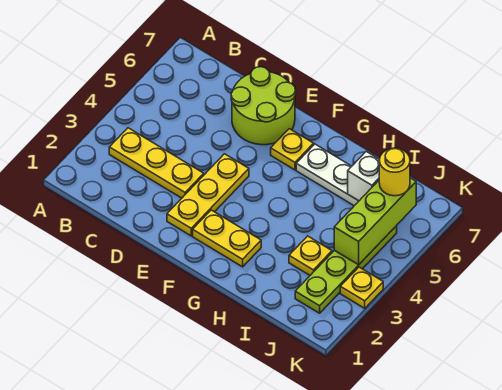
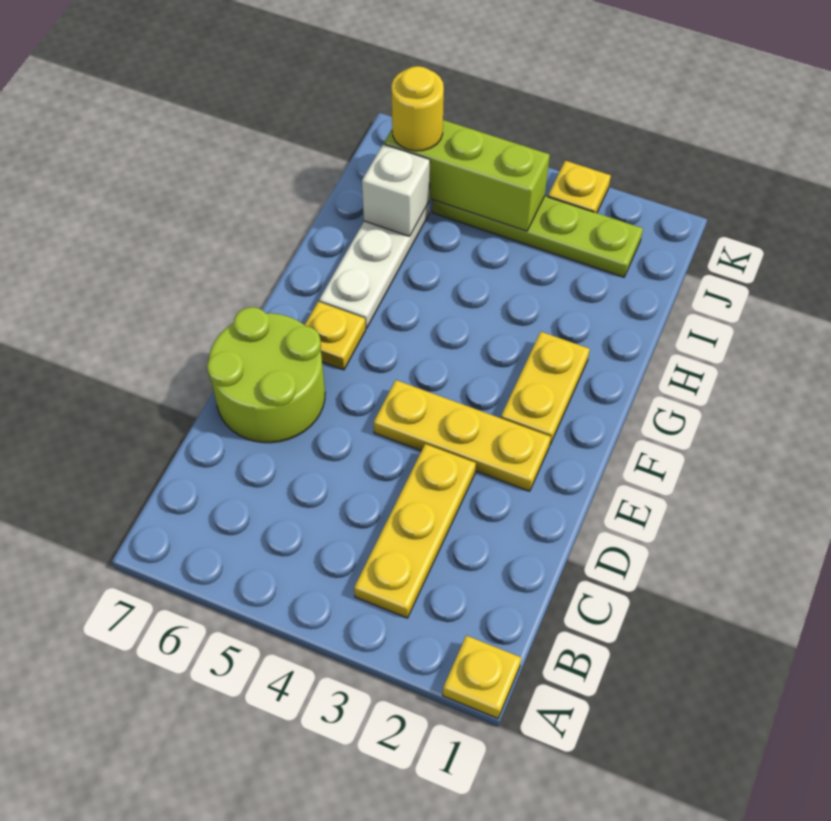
yellow 1x1 plate [289,236,332,275] -> yellow 1x1 plate moved to [443,635,521,718]

